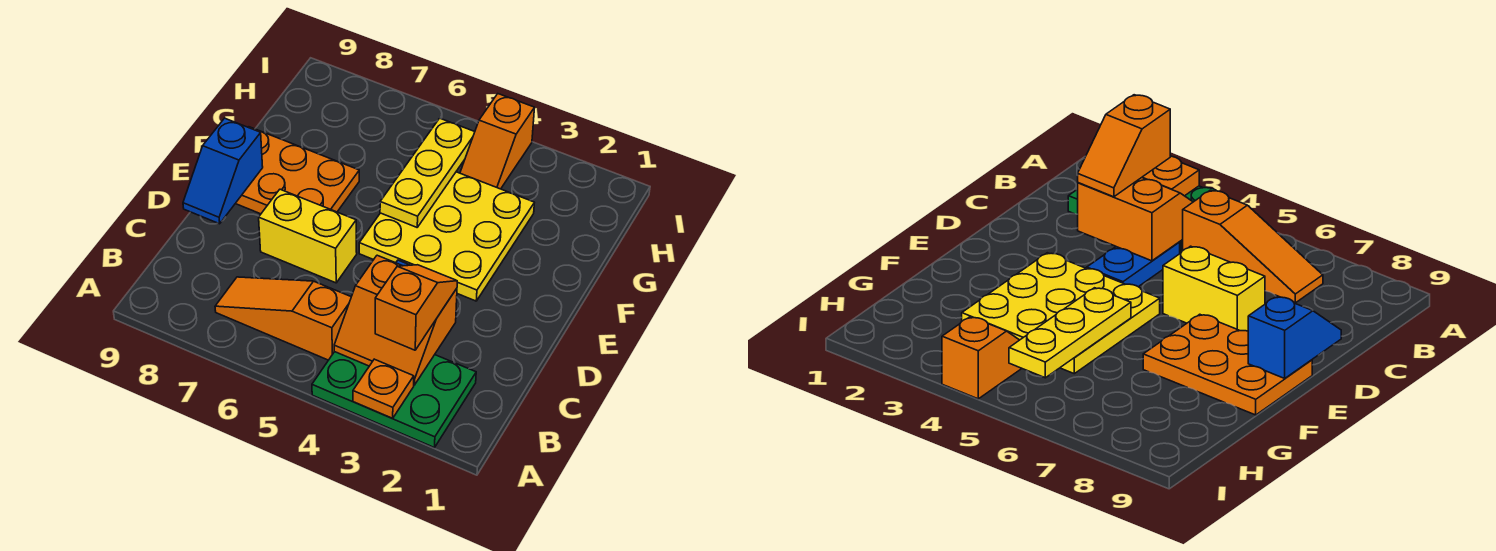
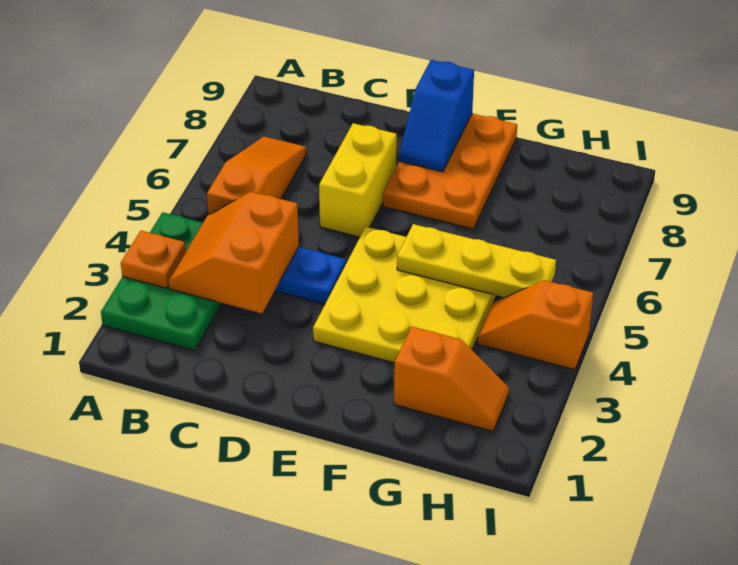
orange 1x2 slope [375,265,457,350] -> orange 1x2 slope moved to [394,327,509,431]
blue 1x2 slope [183,118,263,224] -> blue 1x2 slope turned to [399,60,474,172]

